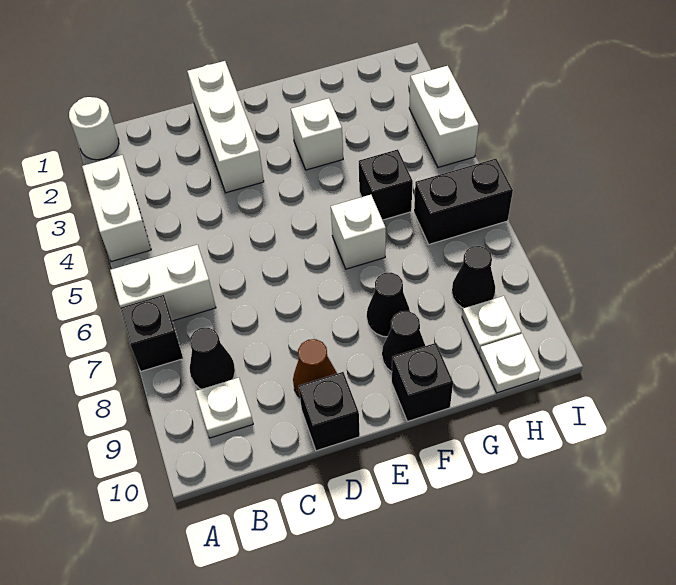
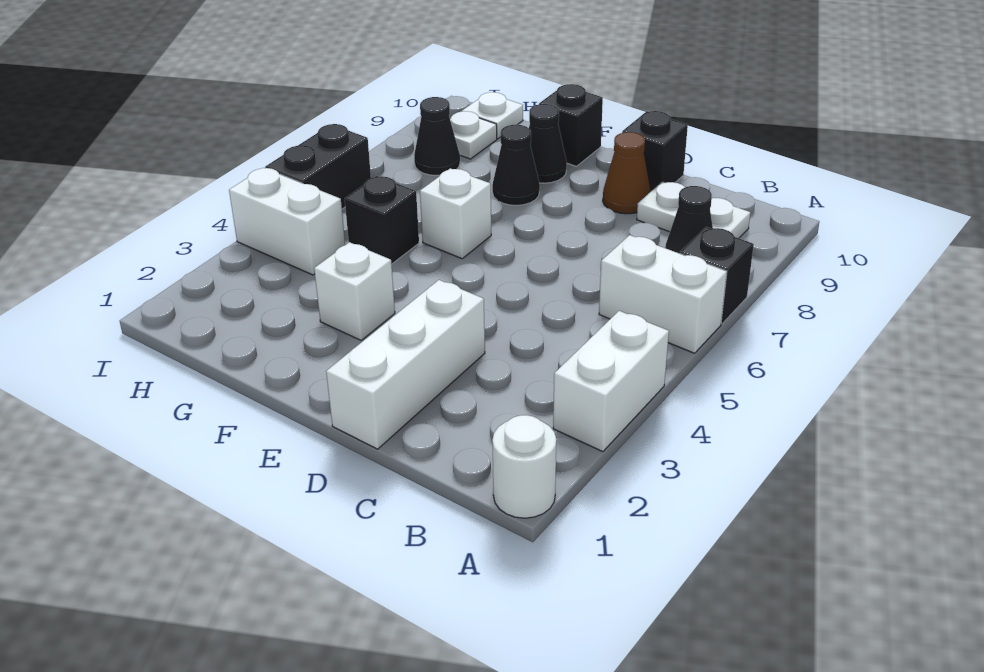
white 1x1 plate [195,378,253,438] -> white 1x2 plate [637,182,750,238]
black 1x2 brick [414,159,513,244] -> black 1x2 brick turned to [265,124,371,209]
white 1x2 brick [409,66,479,167] -> white 1x2 brick turned to [229,168,345,275]

